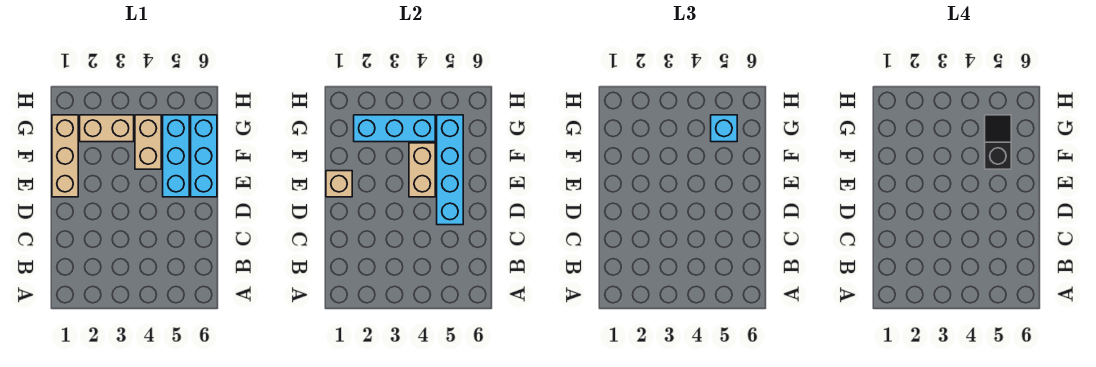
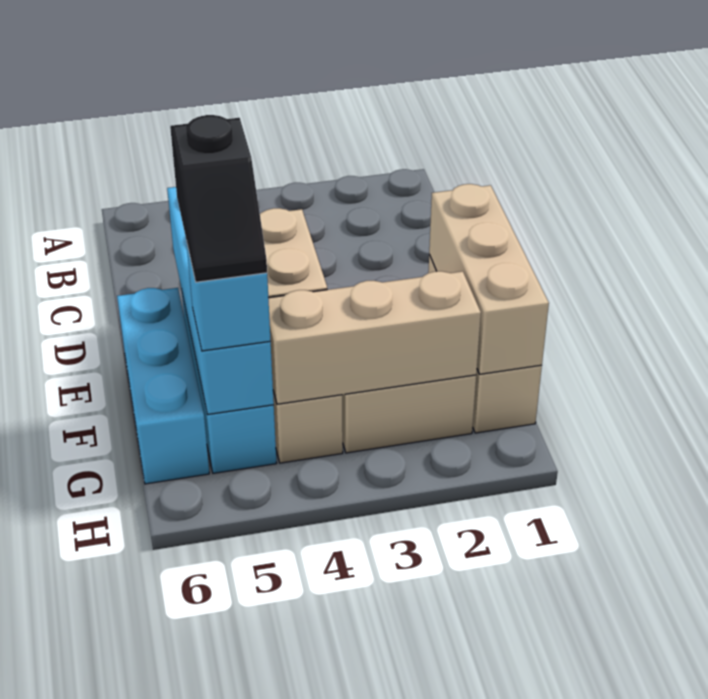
tan 1x1 brick [326,171,352,197] -> tan 1x3 brick [429,184,549,374]
cyan 1x3 brick [354,115,435,142] -> tan 1x3 brick [268,271,481,404]

